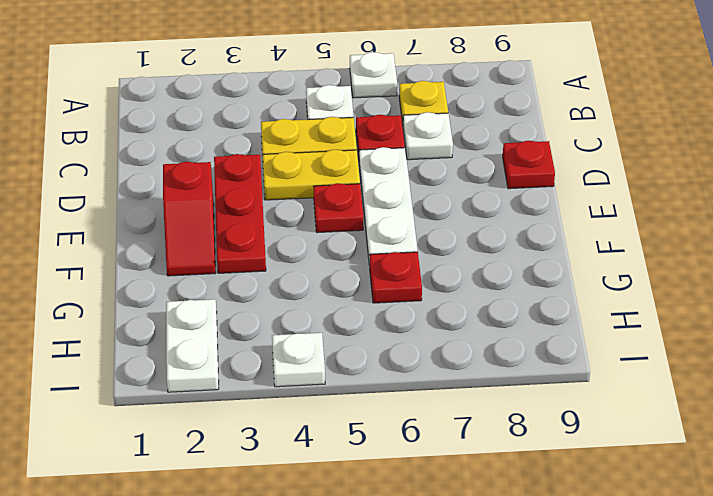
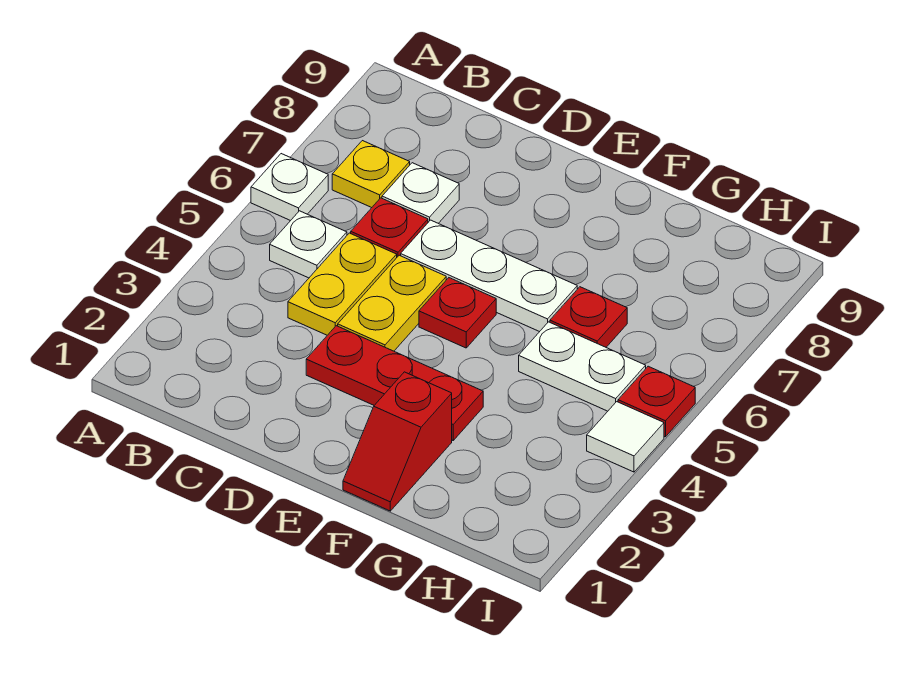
red 1x1 plate [503,141,555,189] -> red 1x1 plate moved to [618,366,695,437]
red 1x2 slope [163,162,215,276] -> red 1x2 slope turned to [343,372,452,511]
white 1x2 plate [166,299,219,392] -> white 1x2 plate moved to [519,322,646,411]
white 1x1 plate [272,333,325,387] -> white 1x1 tile [587,402,664,472]

